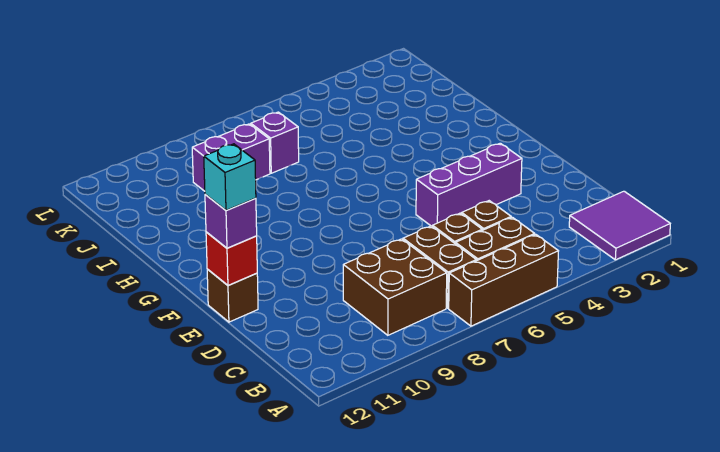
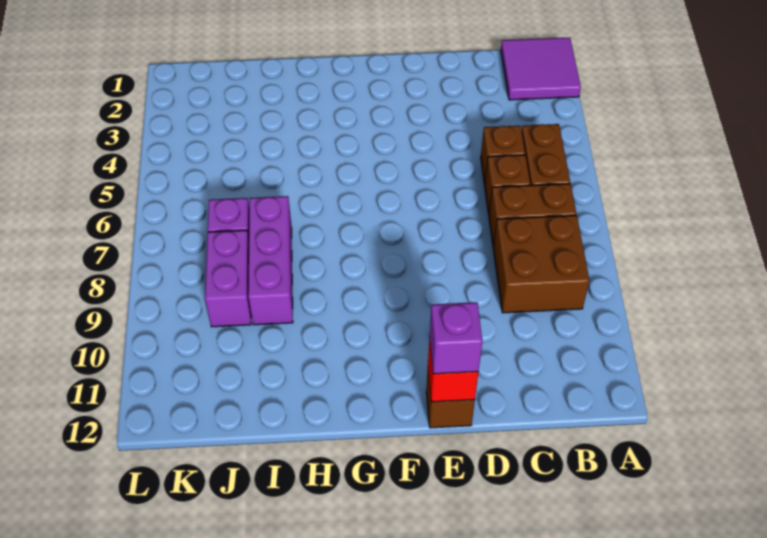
brown 1x3 brick [449,234,558,326] -> none
purple 1x3 brick [416,143,522,227] -> purple 1x3 brick moved to [248,196,293,325]
cyan 1x1 brick [204,144,256,211] -> none

